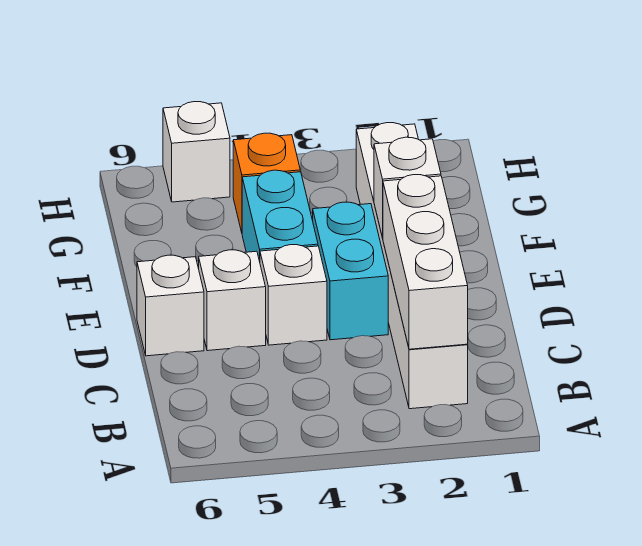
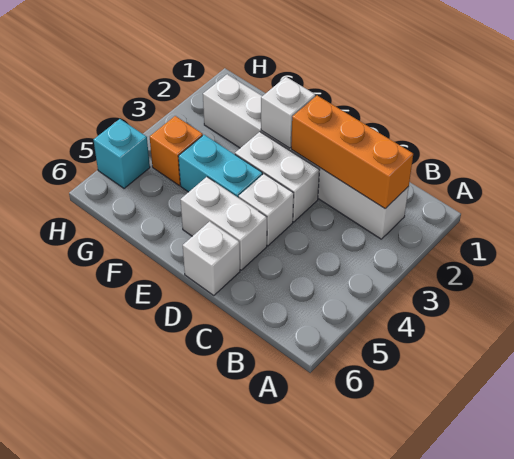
white 1x3 brick [383,175,468,349] -> orange 1x3 brick [291,96,413,209]
cyan 1x2 brick [313,202,388,340] -> white 1x2 brick [235,132,319,222]
white 1x1 brick [199,250,266,351] -> white 1x2 brick [180,177,267,270]
white 1x1 brick [163,102,230,202] -> cyan 1x1 brick [94,119,150,189]

